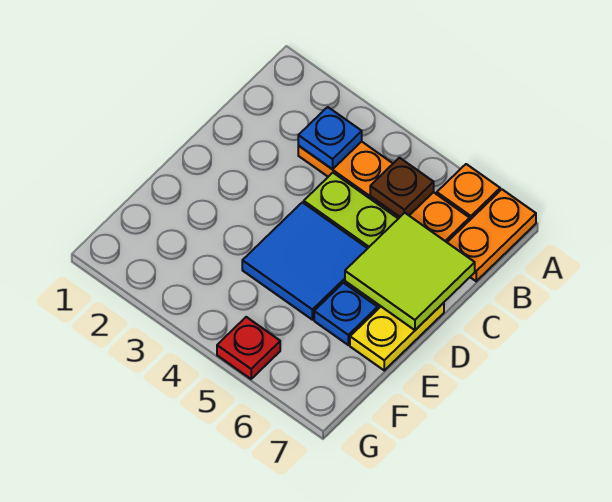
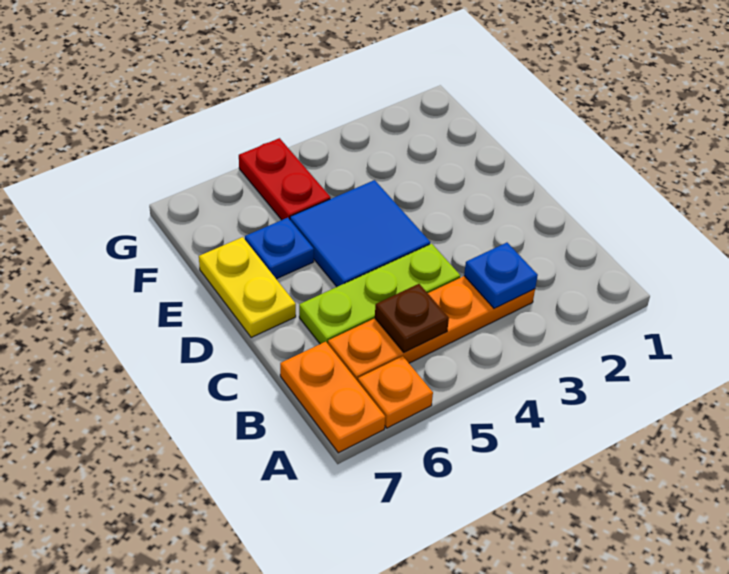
lime 2x2 tile [345,213,475,330] -> none
red 1x1 plate [217,317,280,379] -> red 1x2 plate [239,138,331,220]

